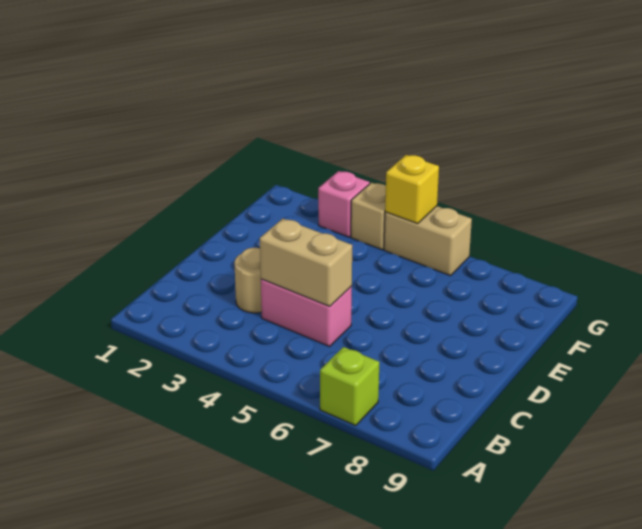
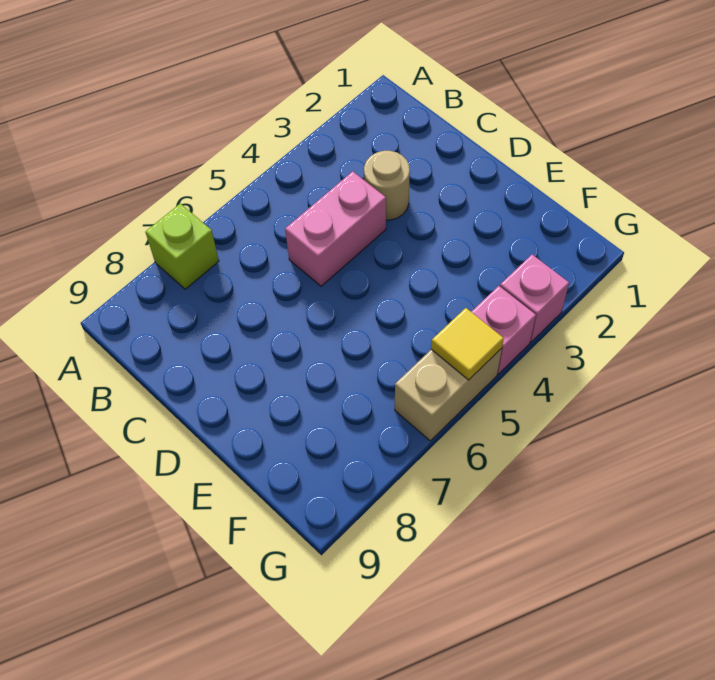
tan 1x2 brick [260,219,352,306] -> none
tan 1x1 brick [351,183,386,250] -> pink 1x1 brick [471,286,536,374]
yellow 1x1 brick [385,155,439,224] -> yellow 1x1 tile [431,308,504,380]

